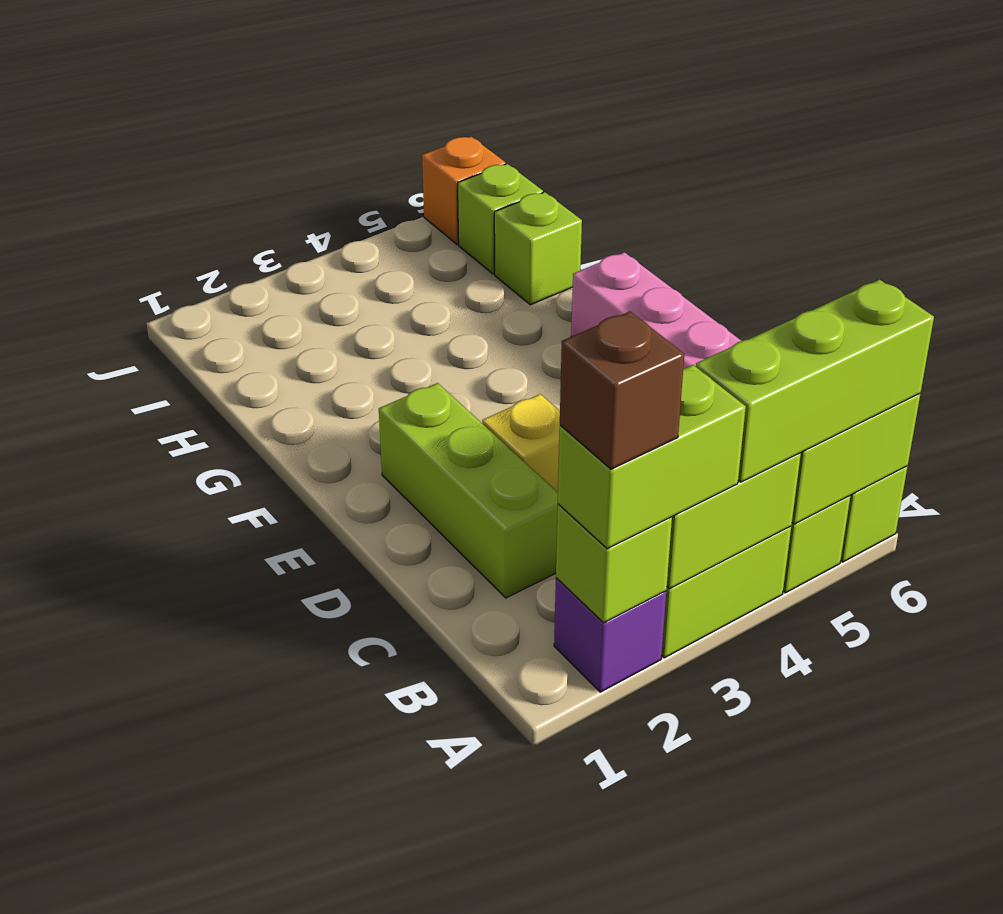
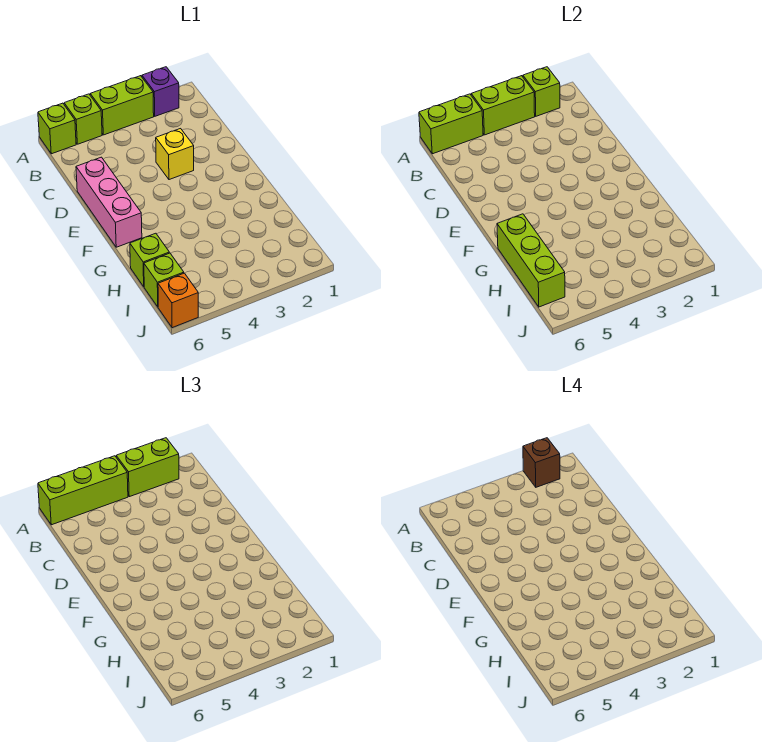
lime 1x3 brick [379,383,558,598] -> lime 1x3 brick moved to [497,214,565,307]

